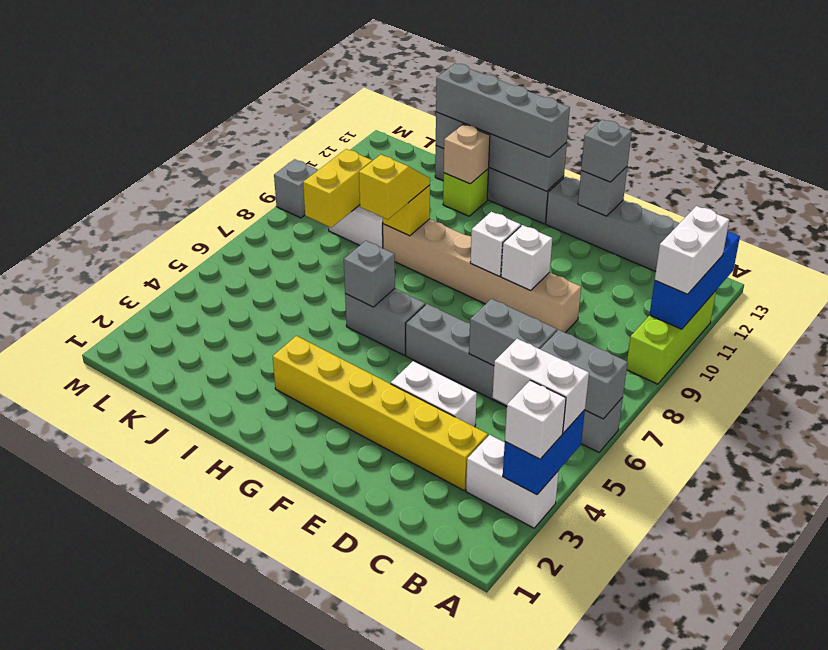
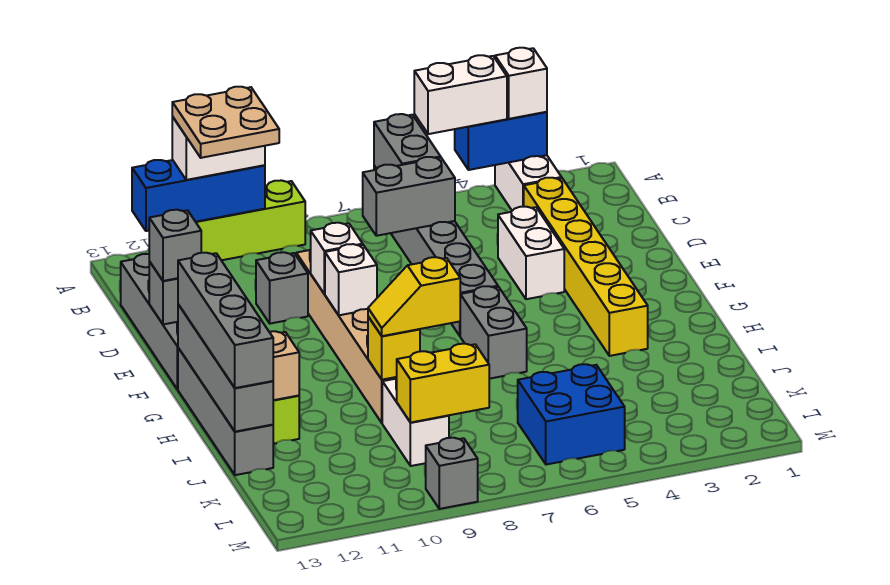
white 1x2 brick [493,339,589,433] -> white 1x2 brick turned to [414,55,507,134]
none -> tan 2x2 plate [172,87,279,158]
grey 1x2 brick [469,299,557,366] -> grey 1x2 brick turned to [363,157,455,236]
grey 1x1 brick [344,241,395,307] -> grey 1x1 brick moved to [256,252,308,324]
none -> blue 2x2 brick [518,364,625,465]

